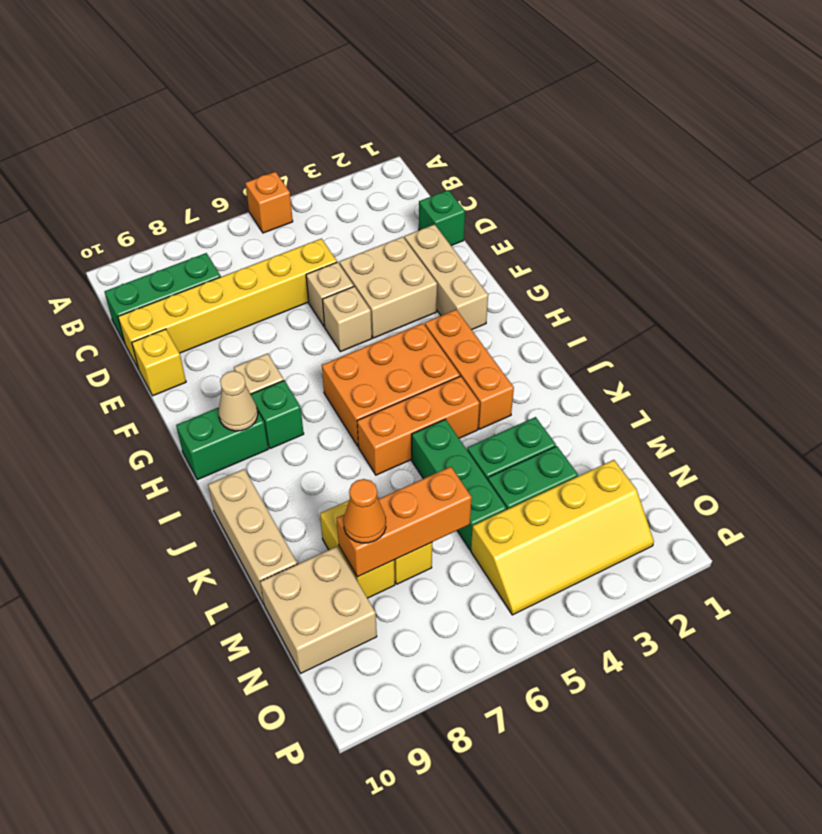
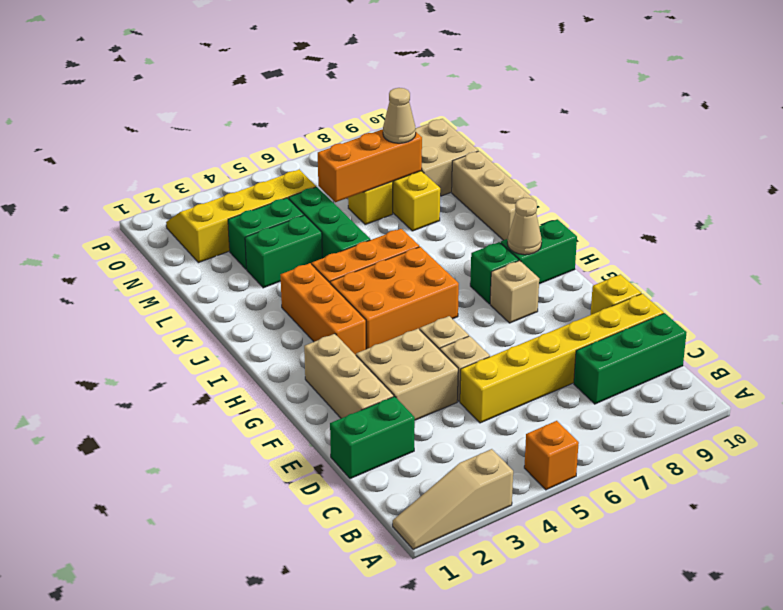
none -> tan 1x3 slope [393,449,513,550]
green 1x1 brick [419,190,465,246] -> green 1x2 brick [330,396,415,479]
orange 1x1 cone [344,479,386,543] -> tan 1x1 cone [383,88,416,143]

